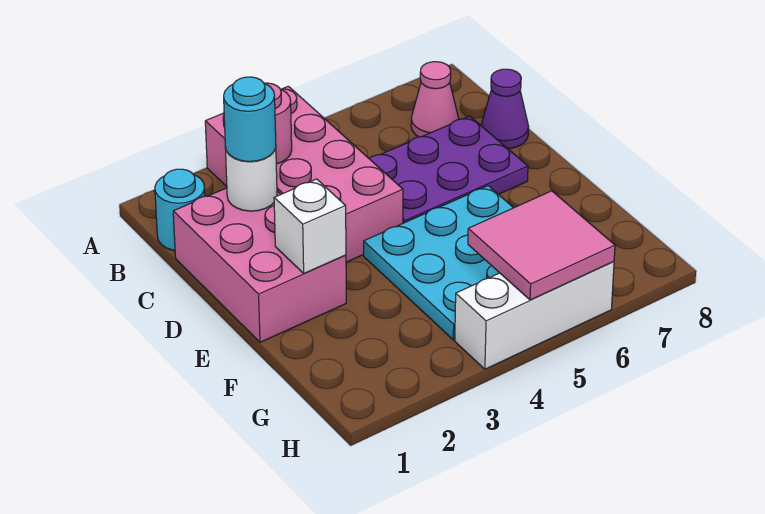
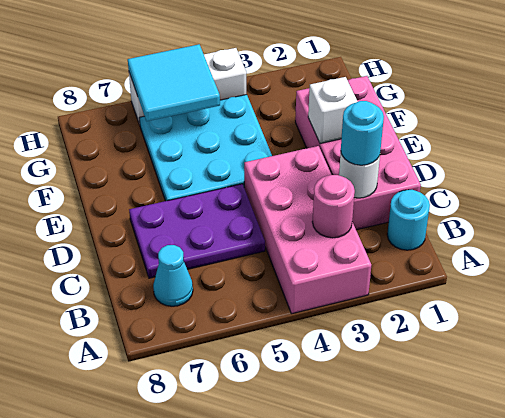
pink 1x1 cone [411,62,459,137] -> cyan 1x1 cone [153,245,193,306]
pink 2x3 brick [173,188,346,342] -> pink 2x4 brick [295,76,421,230]
purple 1x1 cone [481,69,529,149] -> none
pink 2x2 tile [468,191,615,300] -> cyan 2x2 tile [128,44,220,121]

